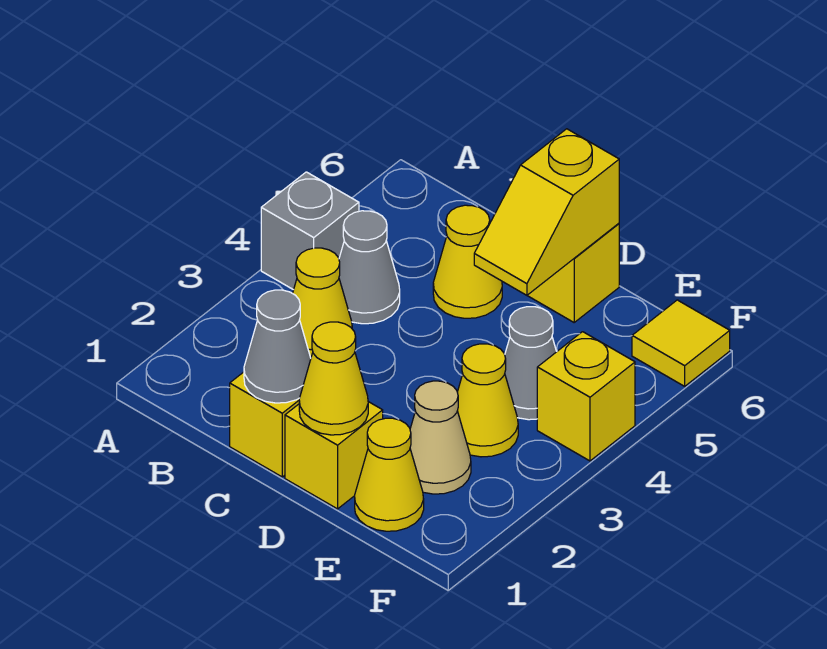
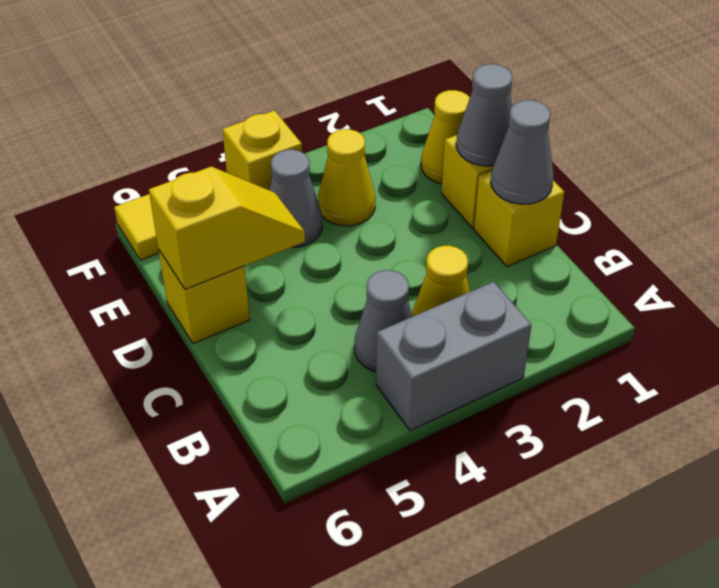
grey 1x1 brick [261,172,359,290] -> grey 1x2 brick [376,282,531,431]
yellow 1x1 cone [433,205,502,318] -> none
yellow 1x1 cone [299,322,368,435] -> grey 1x1 cone [456,64,512,166]
tan 1x1 cone [410,381,471,494] -> none

